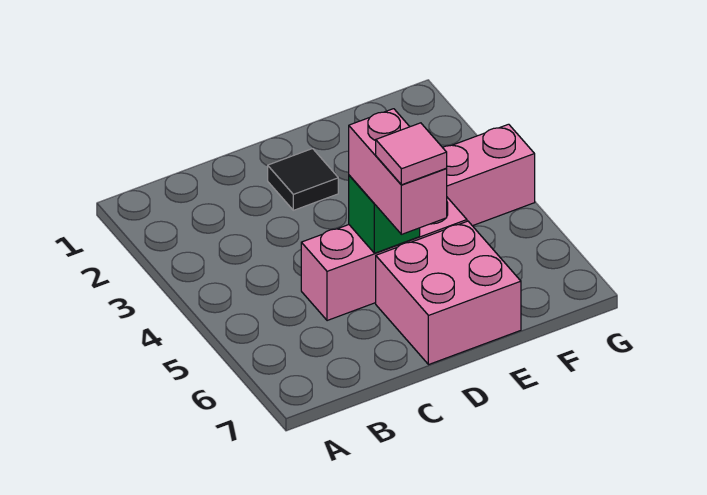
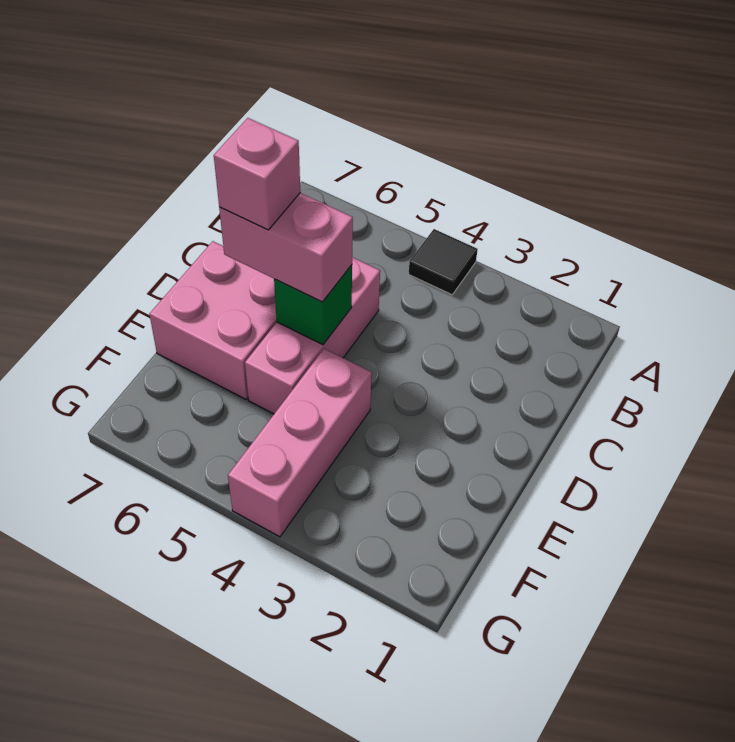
black 1x1 tile [268,149,338,210] -> black 1x1 tile moved to [409,229,478,295]
pink 1x1 tile [376,123,447,185] -> pink 1x1 brick [214,118,300,230]

